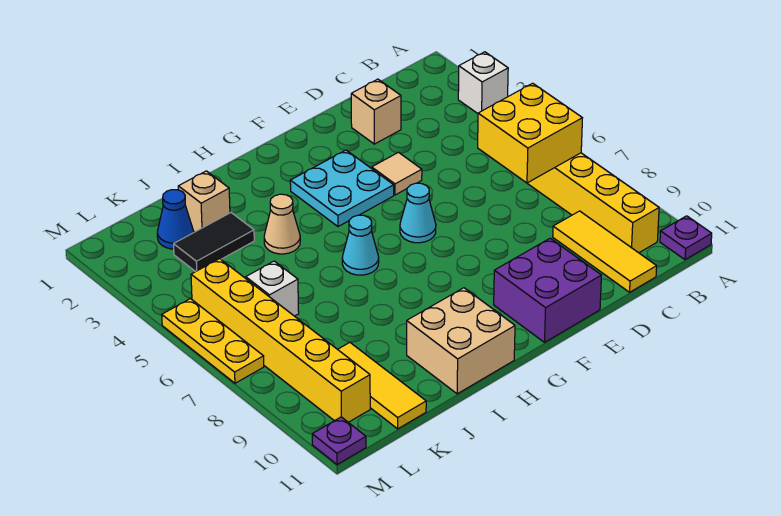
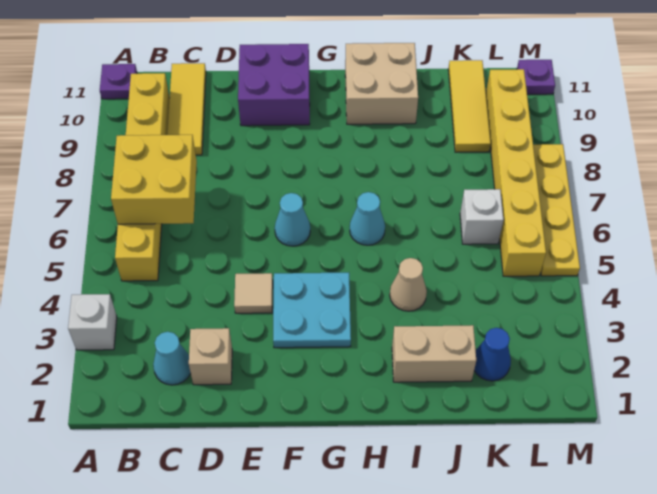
none -> cyan 1x1 cone [153,332,191,385]
tan 1x1 brick [178,171,230,232] -> tan 1x2 brick [392,325,476,382]
black 1x2 tile [174,213,254,272] -> none
yellow 1x3 plate [162,298,264,383] -> yellow 1x4 plate [533,144,580,276]

